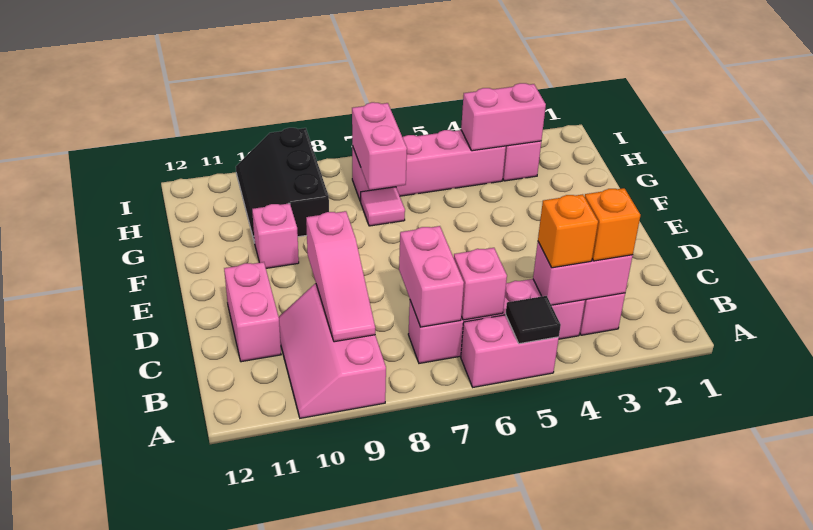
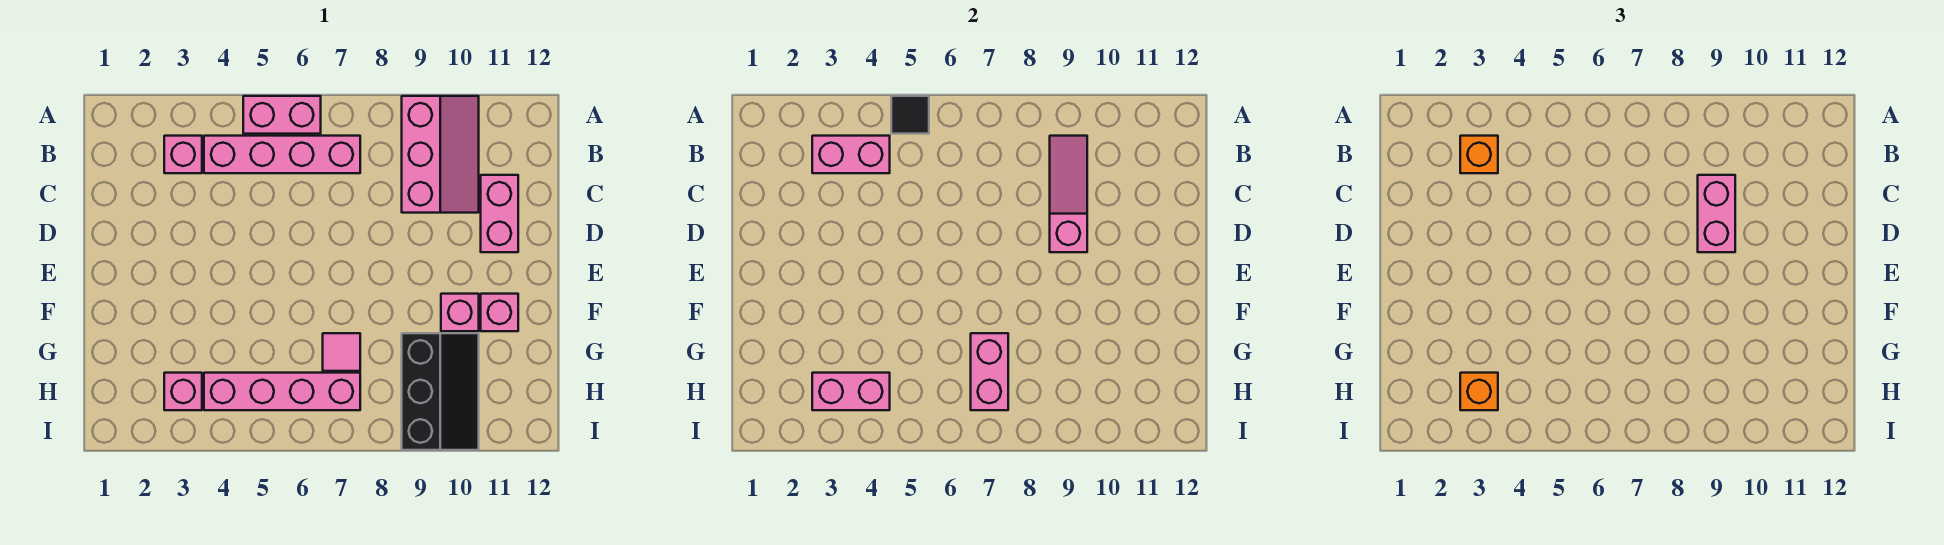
orange 1x1 brick [538,194,598,268] -> orange 1x1 brick moved to [1460,373,1498,410]
pink 1x1 brick [454,248,507,320] -> pink 1x1 brick moved to [481,294,518,331]
pink 1x2 brick [399,226,464,327] -> pink 1x2 brick moved to [1698,175,1735,252]

